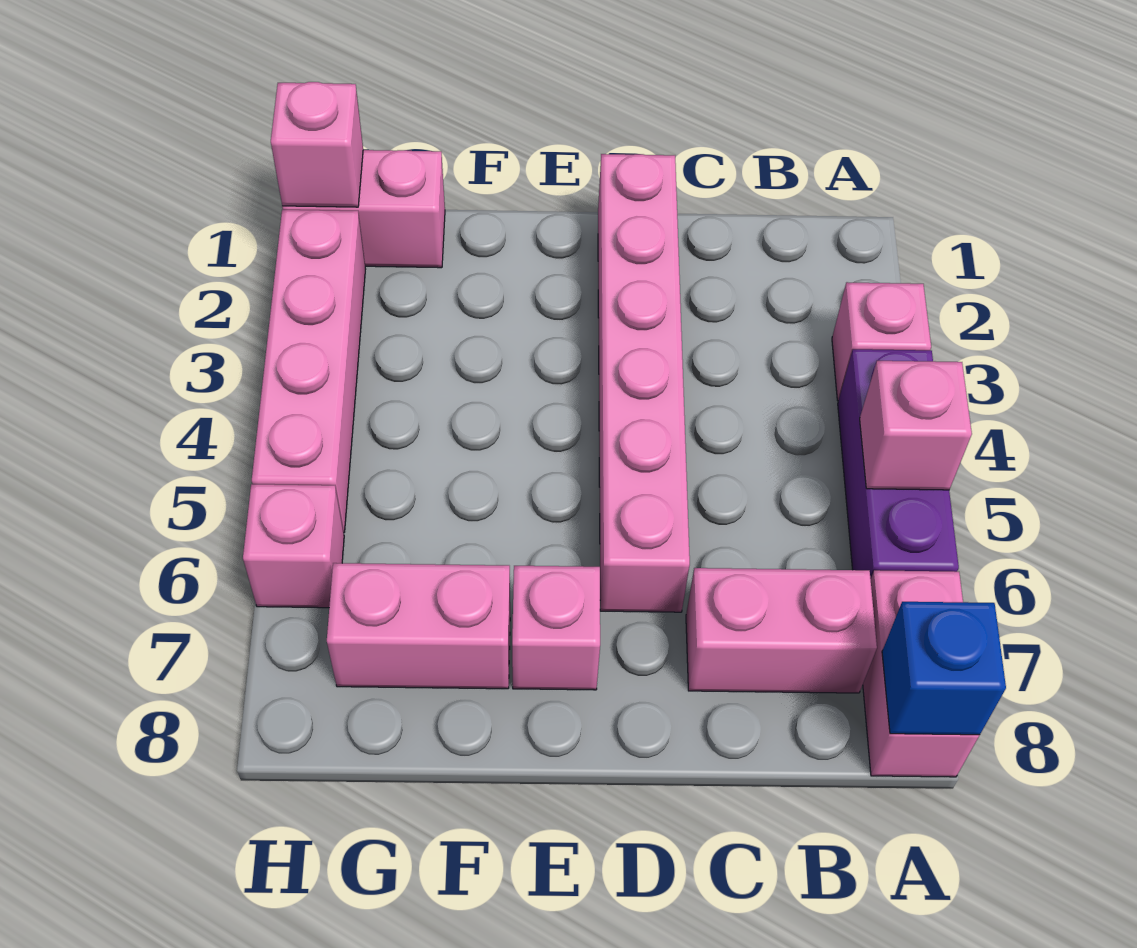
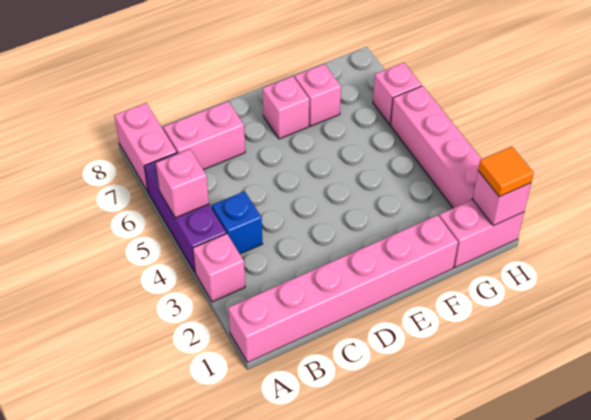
blue 1x1 brick [882,602,1006,735] -> blue 1x1 brick moved to [212,191,262,254]
pink 1x6 brick [598,154,690,612] -> pink 1x6 brick turned to [228,215,458,363]
pink 1x2 brick [327,563,510,689] -> pink 1x1 brick [295,64,341,126]
none -> orange 1x1 tile [478,147,534,197]

